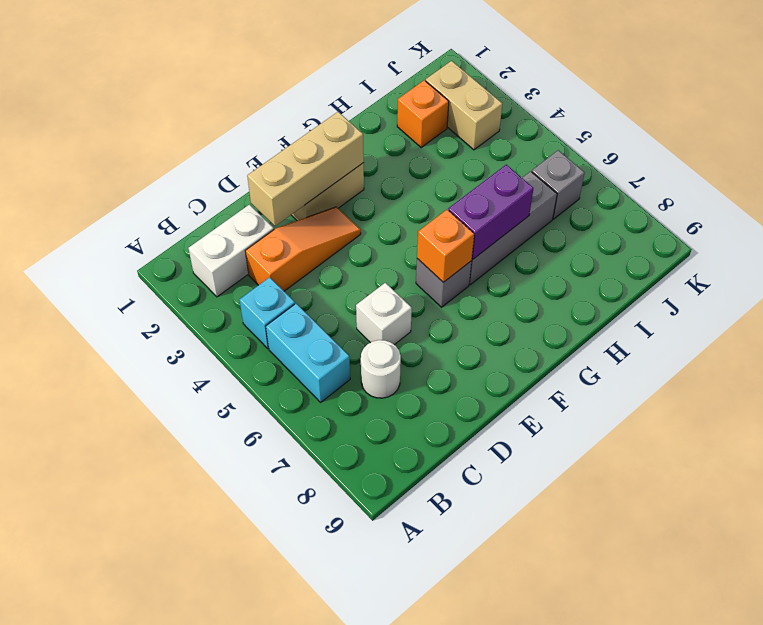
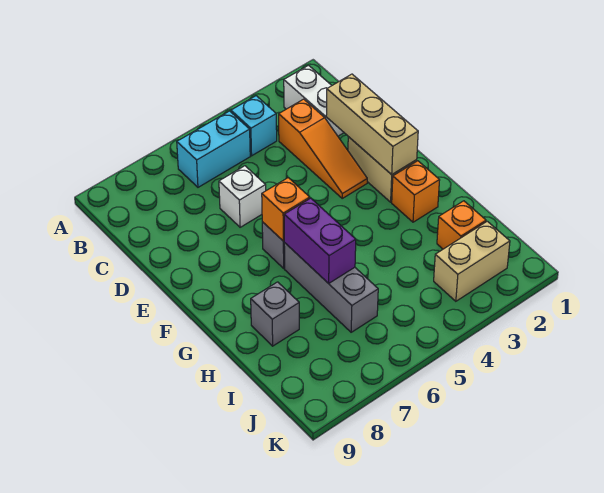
white 1x1 round brick [361,340,401,398] -> none
none -> orange 1x1 brick [392,161,440,222]
grey 1x1 brick [532,150,585,219] -> grey 1x1 brick moved to [251,282,299,346]

